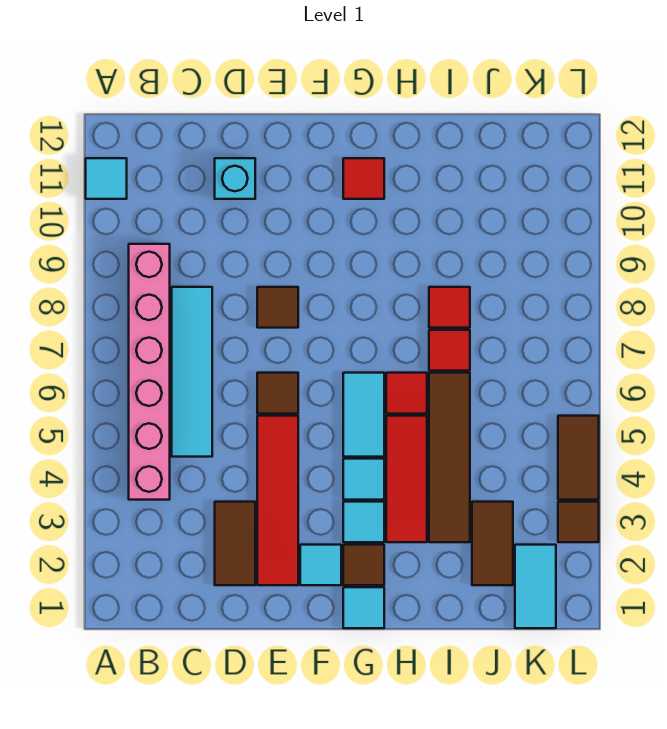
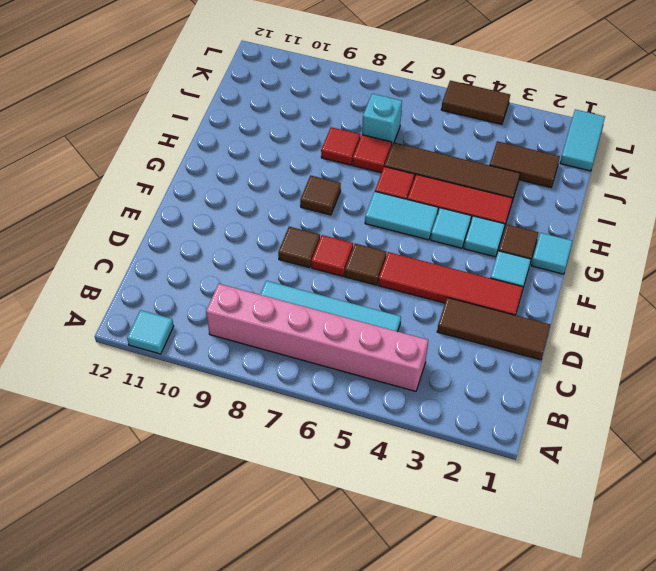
brown 1x2 tile [215,502,255,585] -> brown 1x3 tile [437,297,550,360]
cyan 1x1 brick [215,158,255,199] -> cyan 1x1 brick moved to [362,94,402,144]
red 1x1 tile [343,158,384,199] -> red 1x1 tile moved to [311,235,353,276]
cyan 1x2 tile [515,545,556,628] -> cyan 1x2 tile turned to [560,109,605,171]
brown 1x1 tile [558,502,599,542] -> brown 1x1 tile moved to [300,175,341,215]

